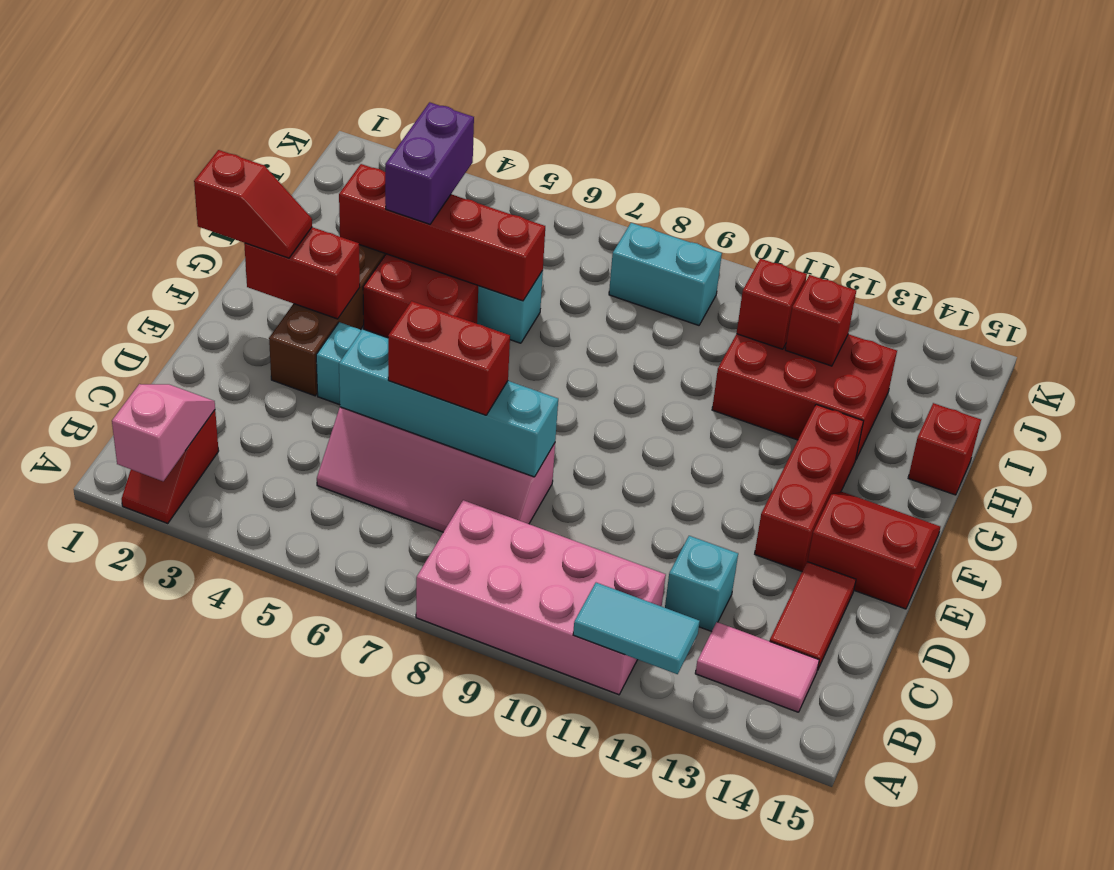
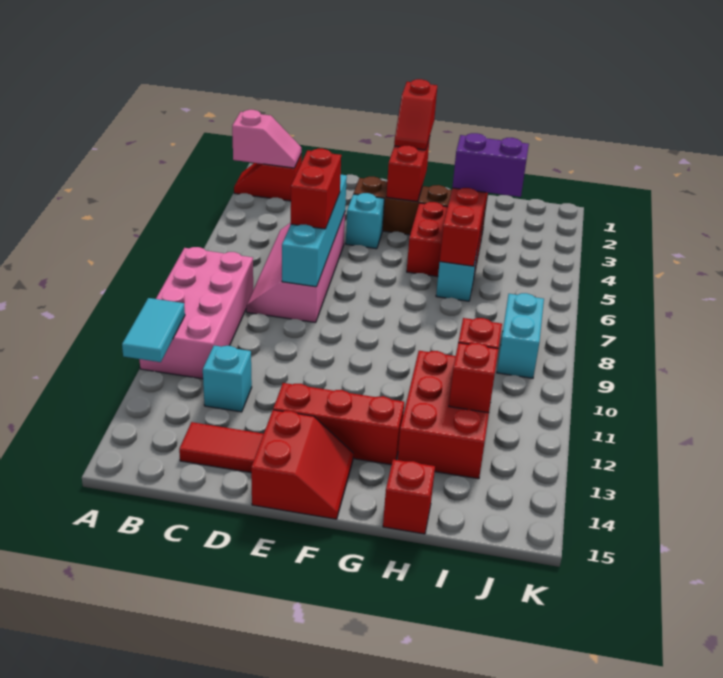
pink 1x2 tile [695,622,819,712] -> none

